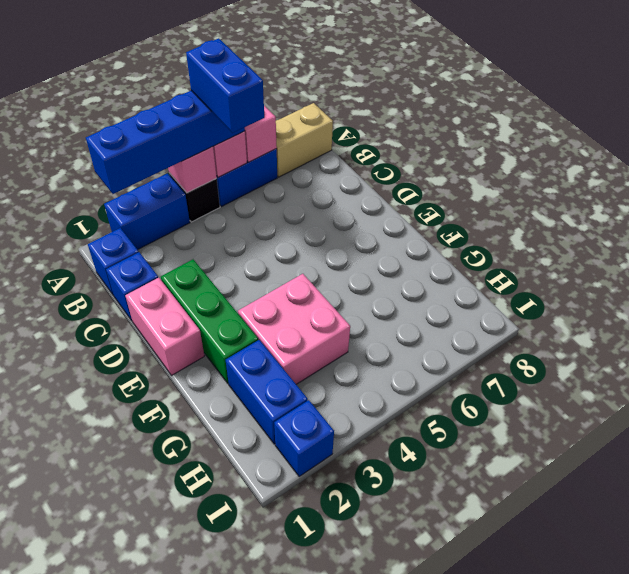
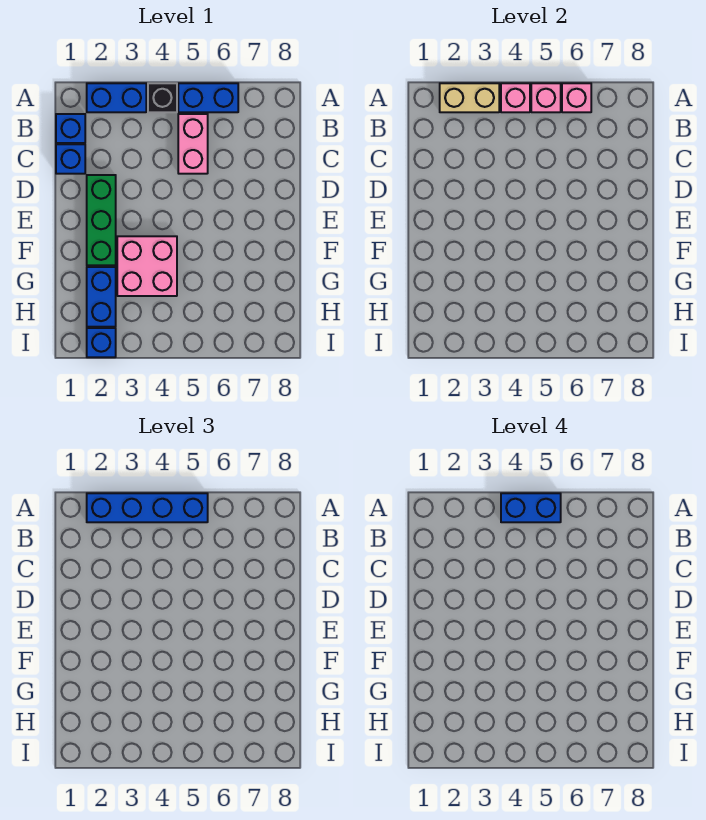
blue 1x2 brick [186,38,264,133] -> blue 1x2 brick turned to [501,493,561,522]
tan 1x2 brick [276,103,333,177] -> tan 1x2 brick moved to [440,83,499,112]
pink 1x2 brick [125,277,204,375] -> pink 1x2 brick moved to [178,114,208,174]

